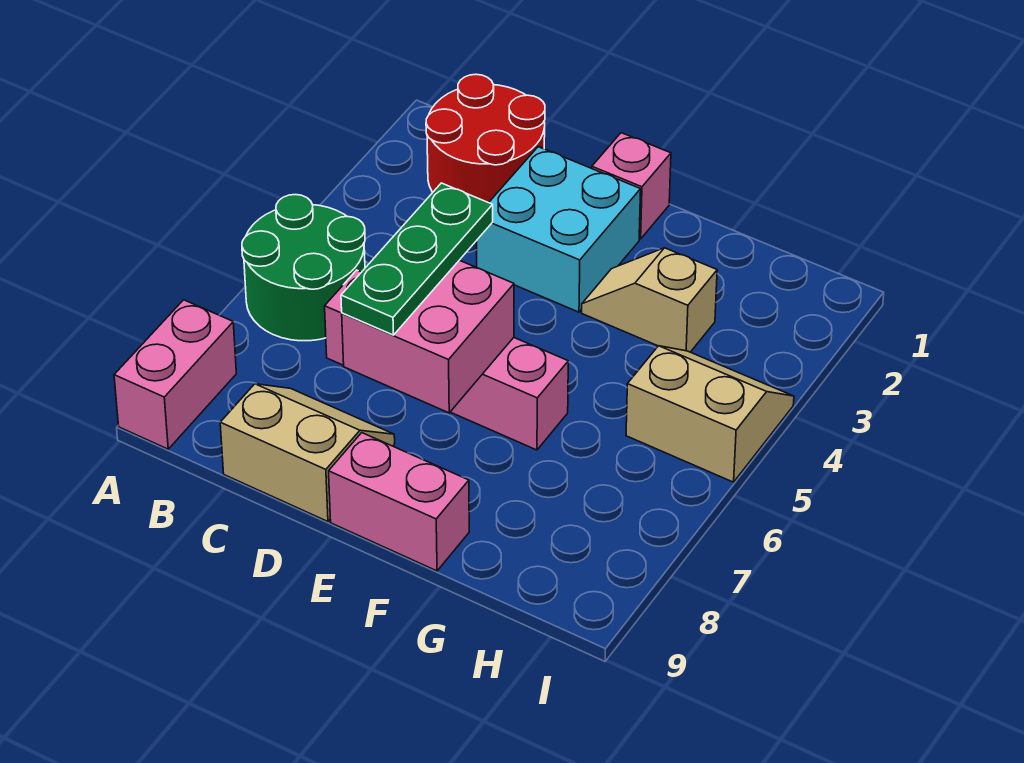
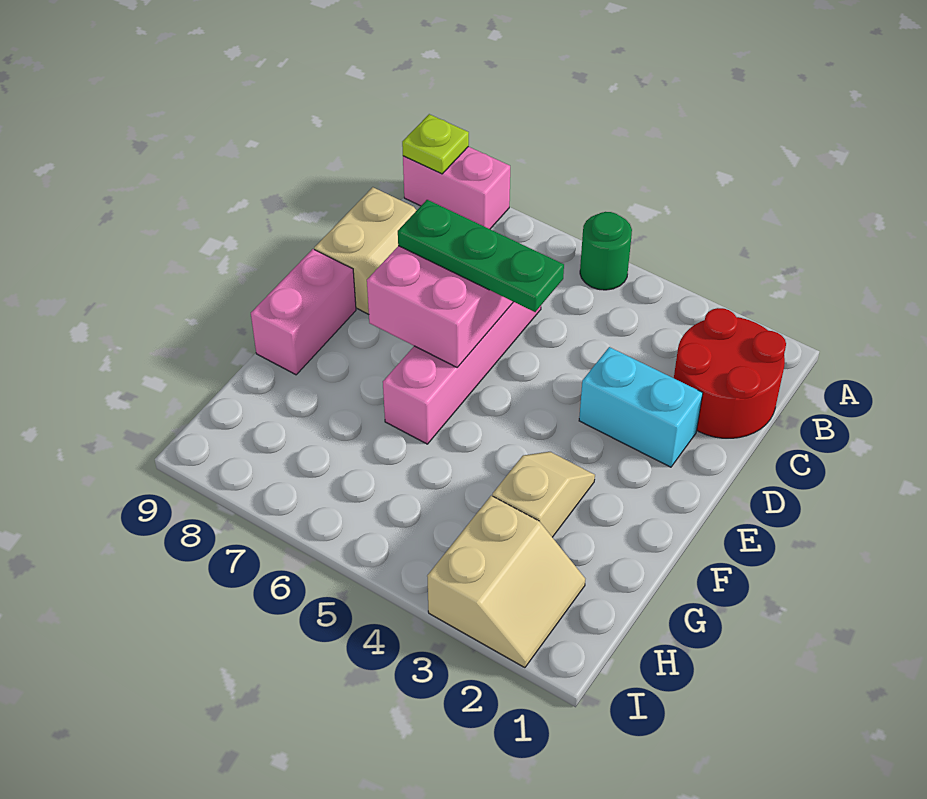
green 2x2 round brick [242,195,365,341] -> green 1x1 round brick [580,212,632,290]
none -> lime 1x1 plate [402,114,469,174]
cyan 2x2 brick [477,147,641,312] -> cyan 1x2 brick [579,347,703,467]
pink 1x1 brick [592,133,671,239] -> none
tan 2x2 slope [626,346,794,482] -> tan 2x2 slope moved to [427,496,585,668]

